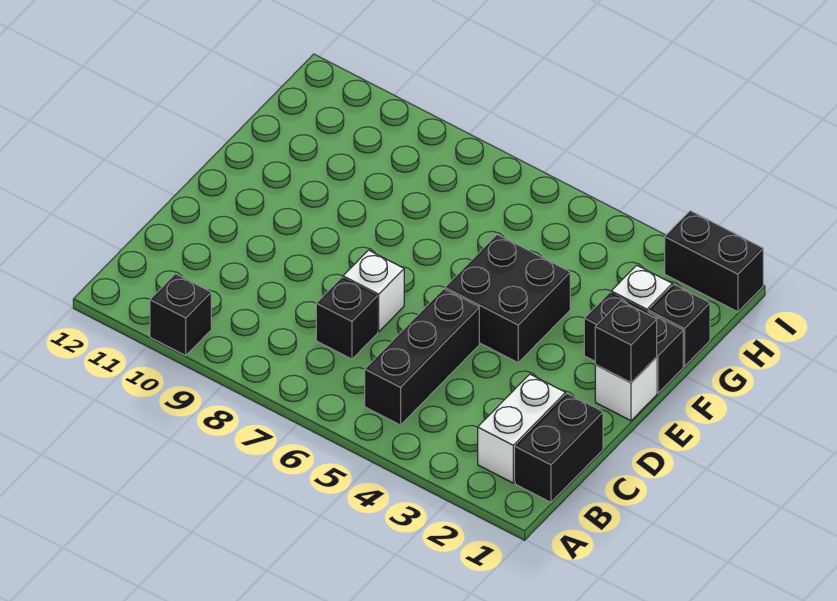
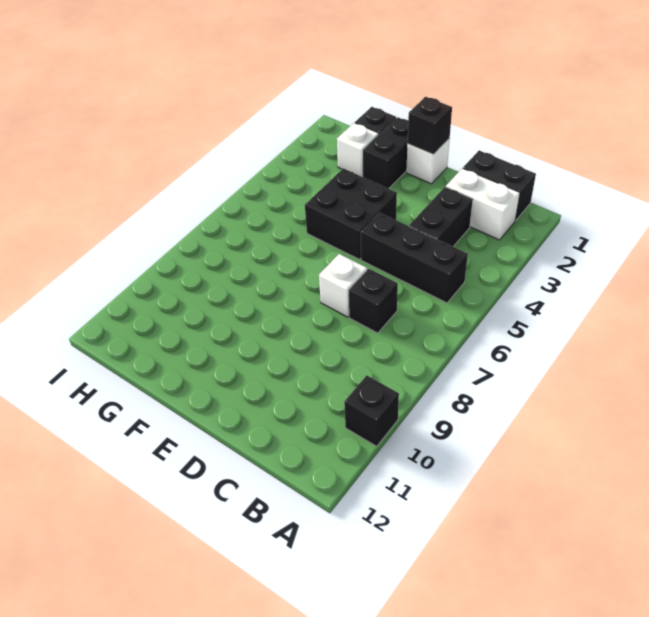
black 1x2 brick [665,211,763,312] -> black 1x2 brick moved to [409,187,473,246]

